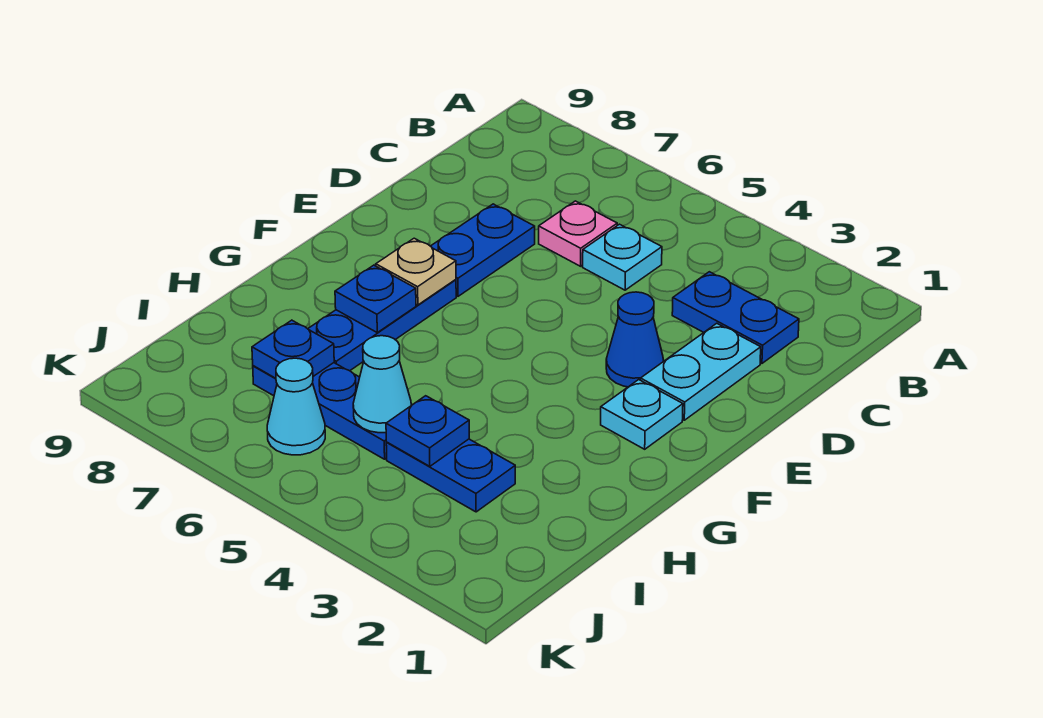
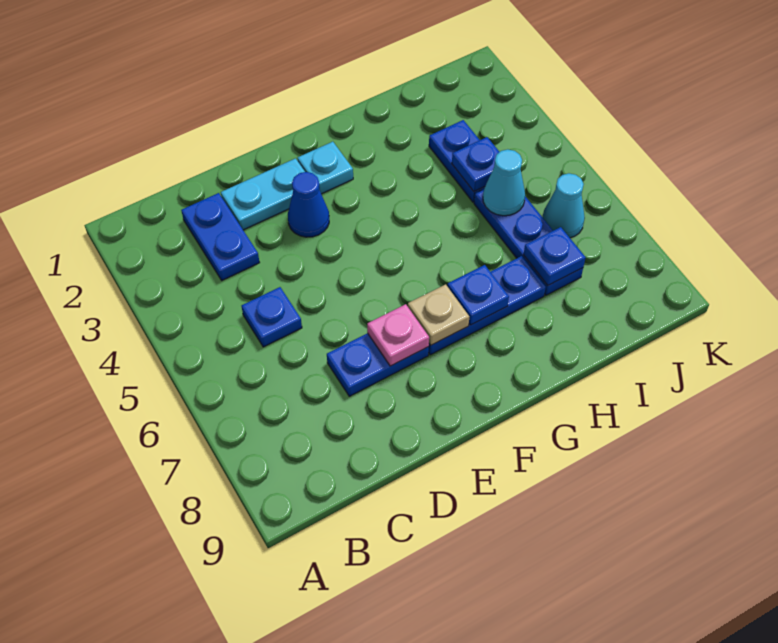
cyan 1x1 plate [583,224,662,290] -> blue 1x1 plate [242,287,302,347]
pink 1x1 plate [539,201,617,266] -> pink 1x1 plate moved to [367,304,429,366]

